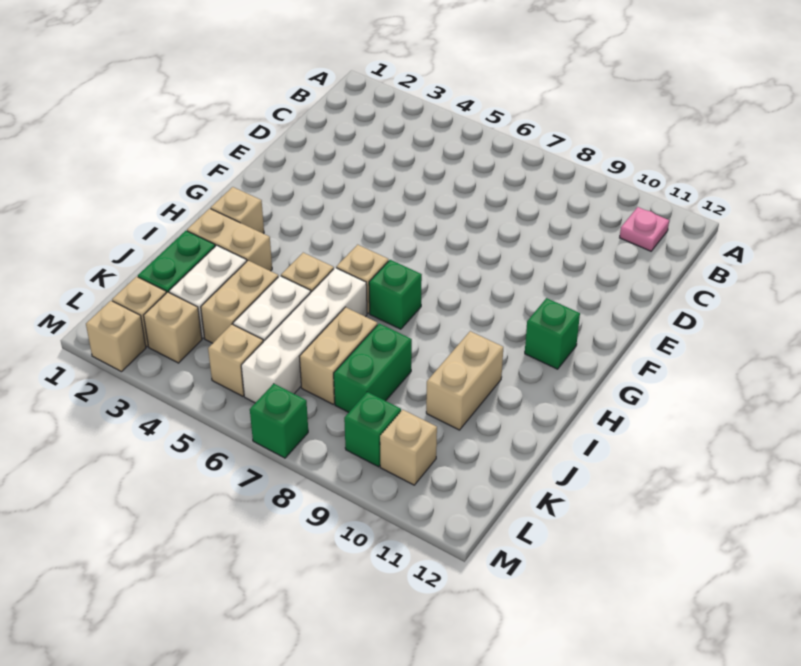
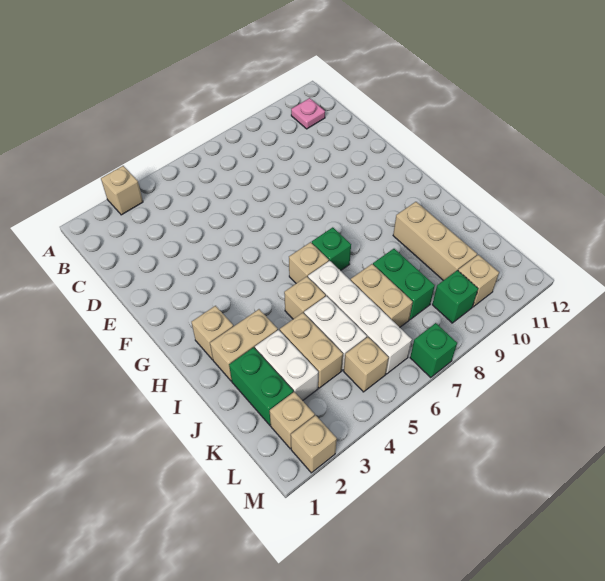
green 1x1 brick [525,298,580,369] -> none
tan 1x2 brick [426,331,503,430] -> tan 1x3 brick [393,202,477,280]
tan 1x1 brick [144,292,202,363] -> tan 1x1 brick moved to [101,166,143,215]

